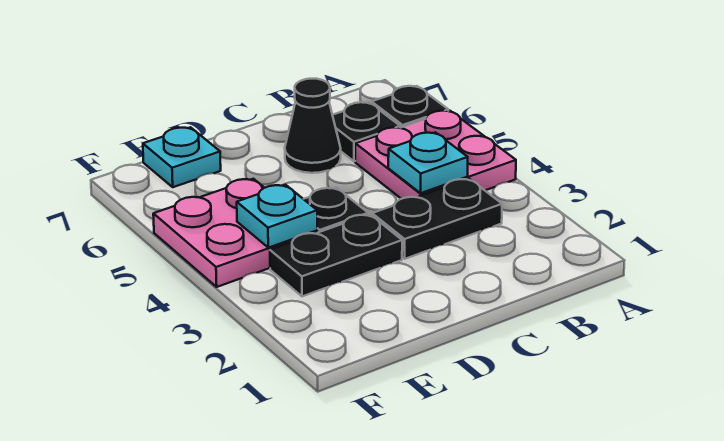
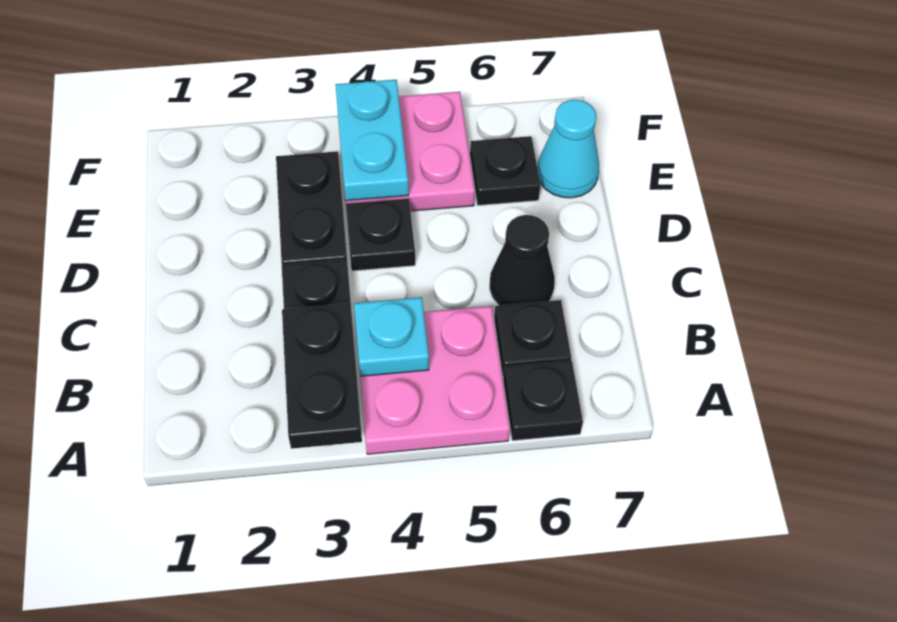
none -> black 1x2 plate [282,304,362,449]
cyan 1x1 plate [237,185,317,248] -> cyan 1x2 plate [335,80,409,201]
none -> black 1x1 plate [470,136,540,206]
cyan 1x1 plate [143,127,221,187] -> cyan 1x1 cone [537,100,599,198]

